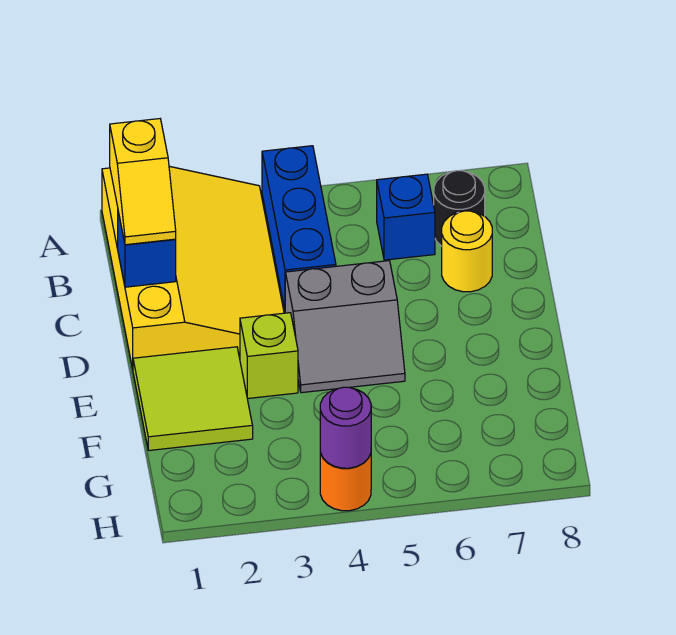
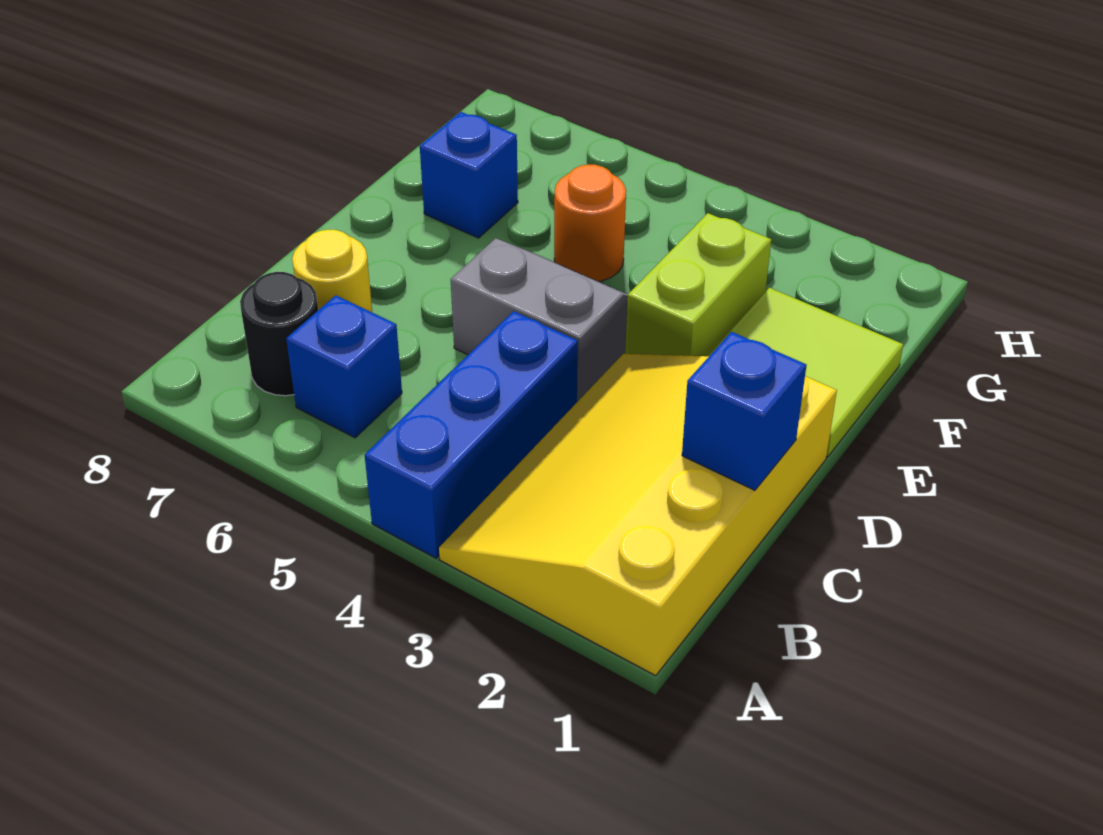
yellow 1x2 slope [110,119,176,245] -> none
lime 1x1 brick [240,313,298,399] -> lime 1x2 brick [625,213,771,356]
none -> blue 1x1 brick [420,112,518,238]
orange 1x1 round brick [320,453,371,511] -> orange 1x1 round brick moved to [554,164,626,282]
purple 1x1 round brick [320,387,371,468] -> none

